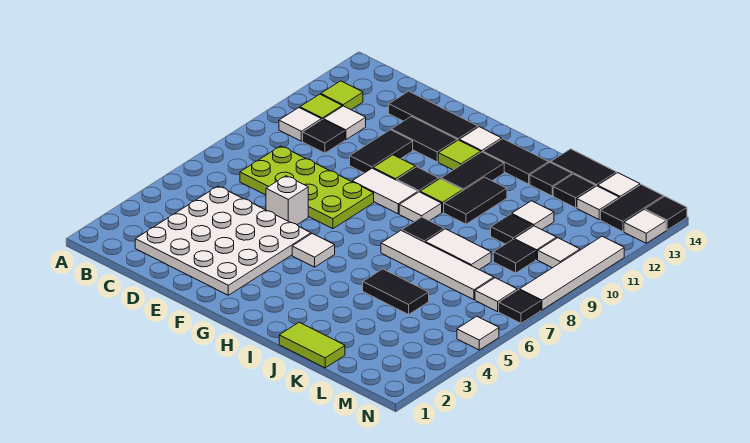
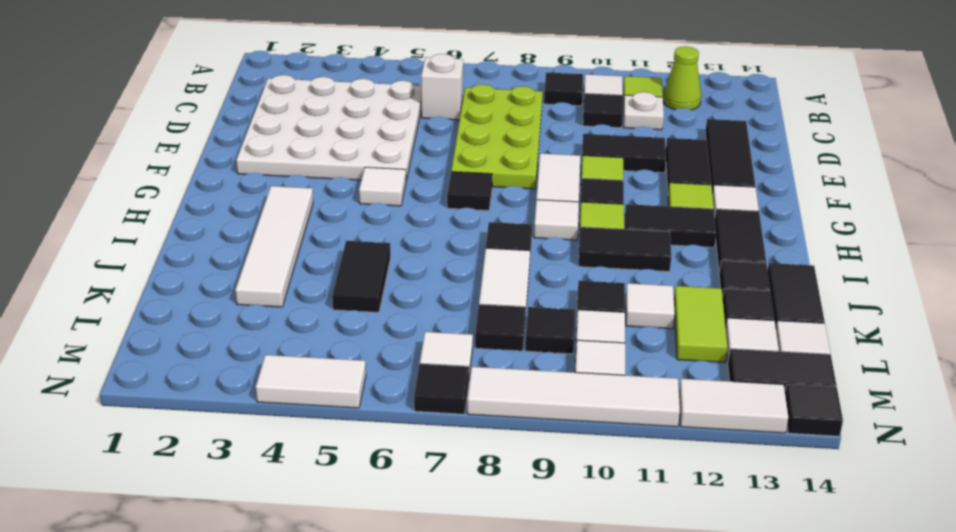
none -> black 1x1 tile [544,72,583,106]
lime 1x1 tile [321,81,363,110] -> lime 1x1 cone [663,46,701,110]
white 1x1 tile [323,106,366,140] -> white 1x1 plate [623,92,664,130]
white 1x1 brick [266,176,308,225] -> white 1x1 brick moved to [421,54,463,120]
none -> black 1x1 tile [447,172,492,211]
white 1x4 tile [381,231,494,300] -> white 1x4 tile moved to [235,186,313,307]
lime 1x2 tile [279,322,345,368] -> lime 1x2 tile moved to [674,286,727,362]
none -> black 1x1 tile [475,304,526,351]
white 1x1 tile [457,316,499,350] -> white 1x2 tile [256,355,366,408]
white 1x1 tile [624,210,666,243] -> white 1x2 tile [679,379,788,433]

